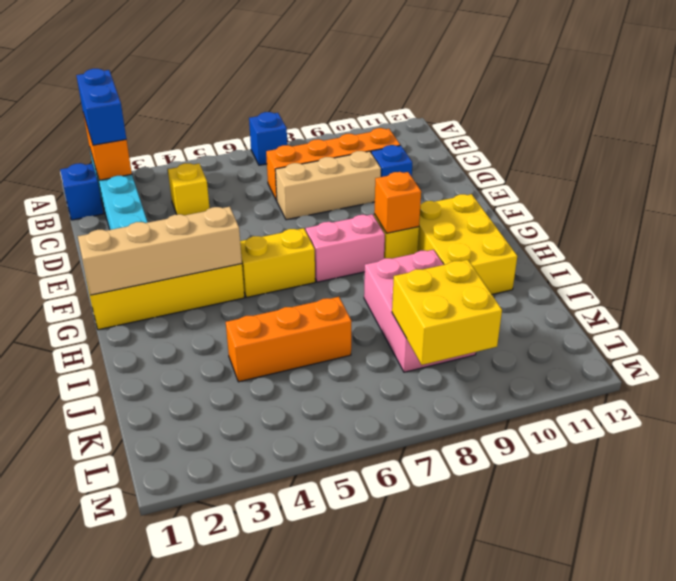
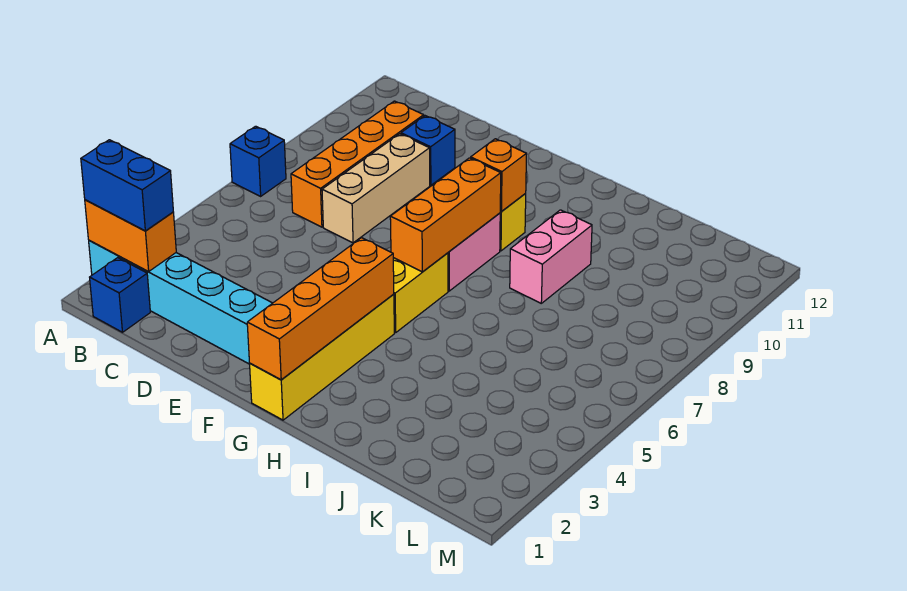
yellow 1x1 brick [168,163,210,215] -> none
tan 1x4 brick [78,207,242,295] -> orange 1x4 brick [247,238,394,380]
yellow 2x3 brick [417,194,517,294] -> none
pink 2x3 brick [364,250,476,372] -> pink 1x2 brick [510,210,592,303]
orange 1x3 brick [226,297,351,382] -> orange 1x3 brick moved to [390,158,501,272]
yellow 2x2 brick [392,260,502,365] -> none

